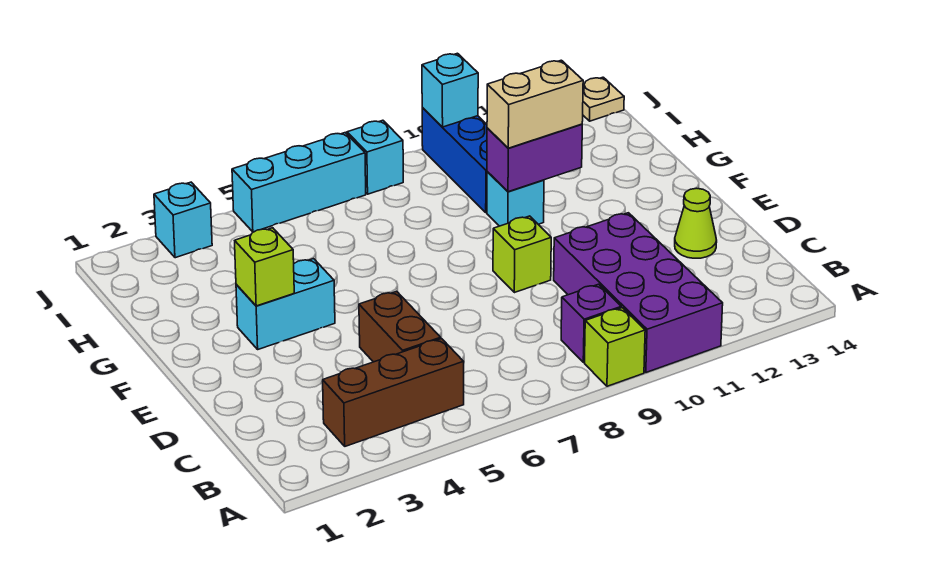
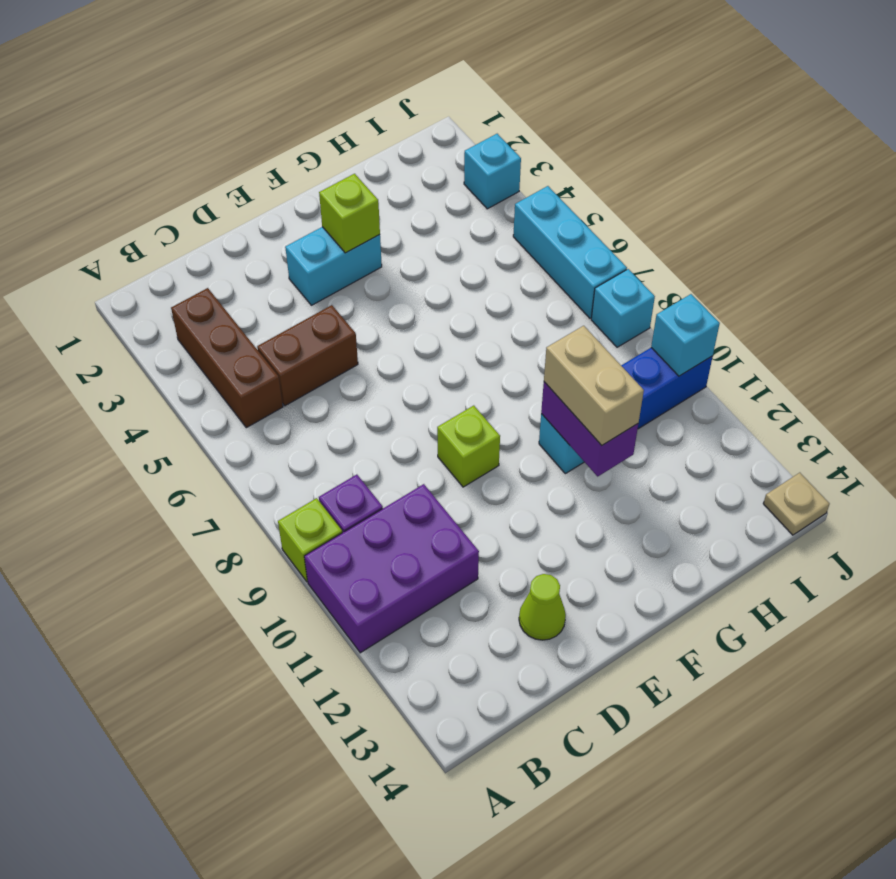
purple 2x4 brick [554,213,723,372] -> purple 2x3 brick [304,484,479,653]
cyan 1x2 brick [236,259,335,349] -> cyan 1x2 brick turned to [285,227,382,305]

